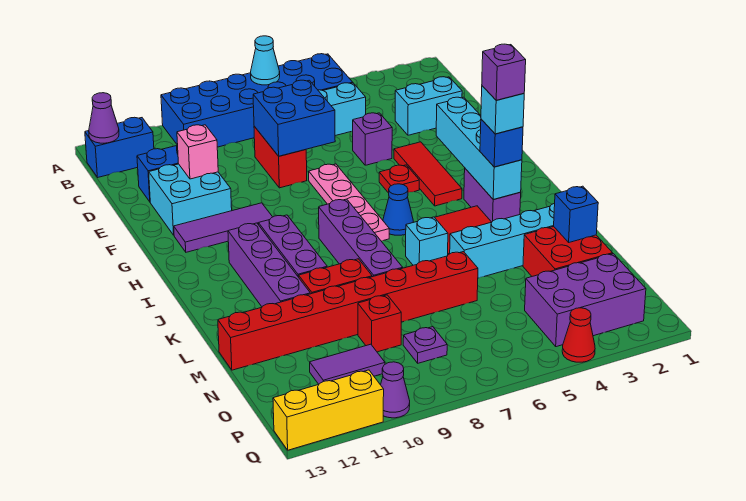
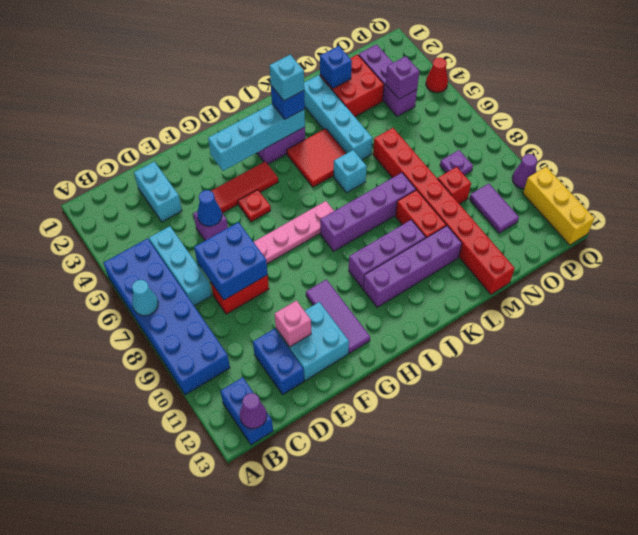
blue 1x1 cone [383,184,413,235] -> blue 1x1 cone moved to [197,190,222,226]
purple 1x1 brick [482,44,526,100] -> purple 1x1 brick moved to [386,56,419,99]
purple 2x3 brick [525,254,646,347] -> purple 1x3 brick [359,45,417,116]

